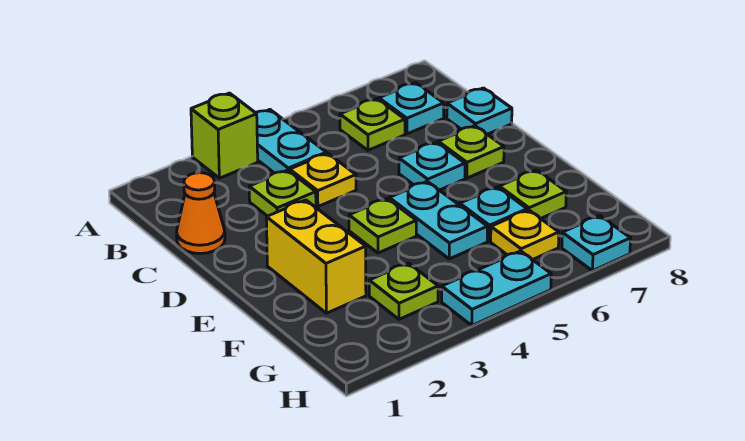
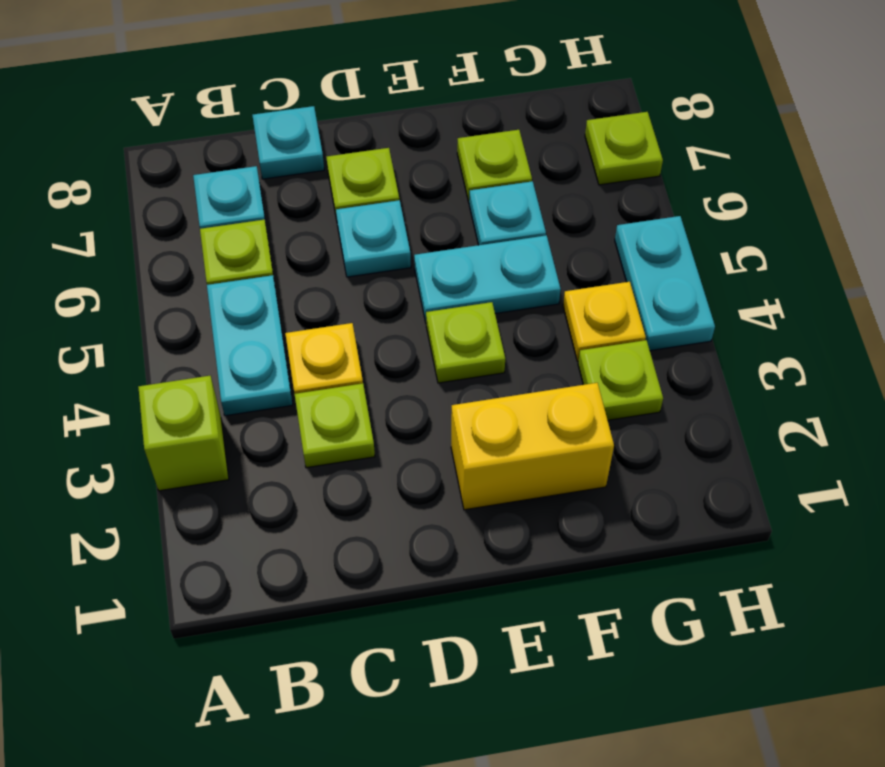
cyan 1x2 plate [256,110,326,173] -> cyan 1x2 plate turned to [207,275,293,416]
orange 1x1 cone [177,173,225,254] -> none
yellow 1x1 plate [491,210,559,260] -> yellow 1x1 plate moved to [563,282,646,362]
cyan 1x1 plate [562,216,631,271] -> lime 1x1 plate [585,112,663,185]

